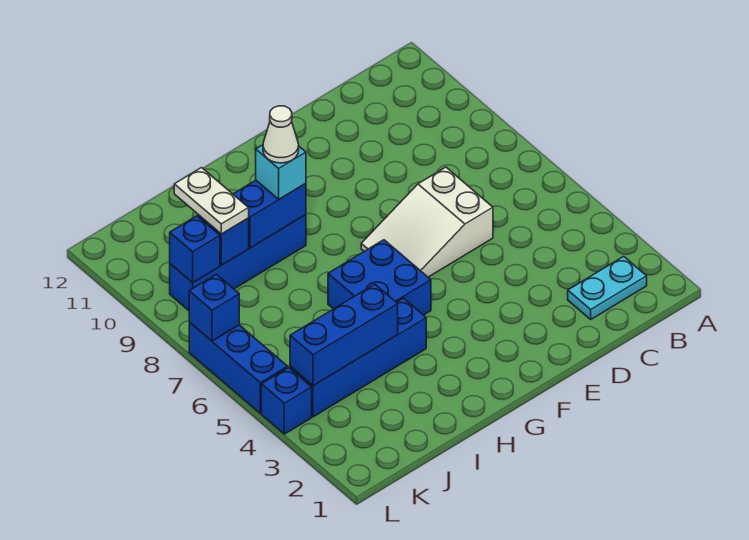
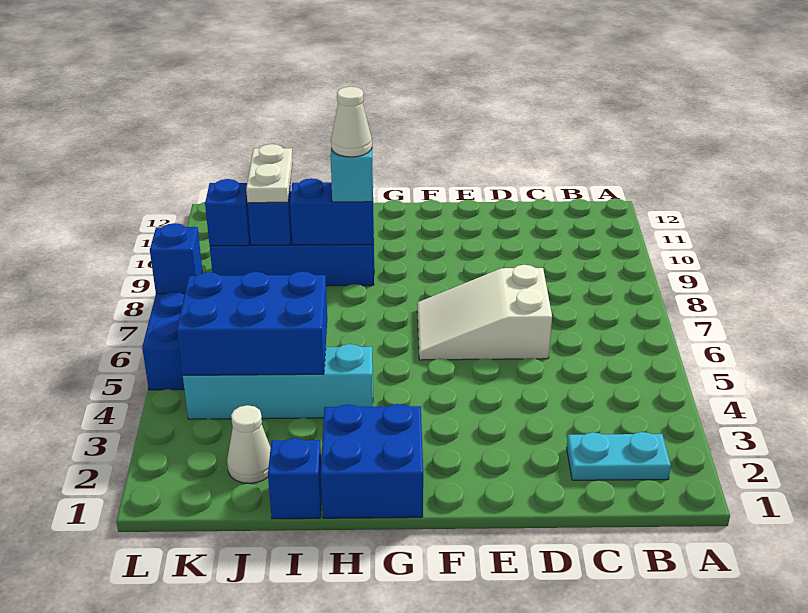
blue 2x2 brick [328,240,431,315] -> blue 2x2 brick moved to [321,404,423,518]
blue 1x4 brick [290,298,426,417] -> cyan 1x4 brick [183,344,373,419]
blue 1x3 brick [290,284,398,386] -> blue 2x3 brick [177,272,327,375]
none -> white 1x1 cone [227,405,271,483]
blue 1x1 brick [261,367,312,434] -> blue 1x1 brick moved to [268,438,322,519]

